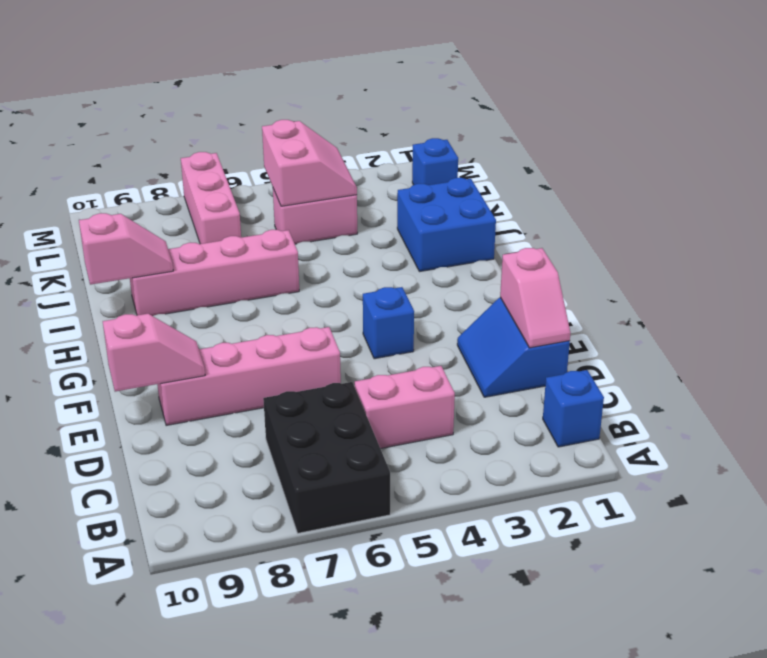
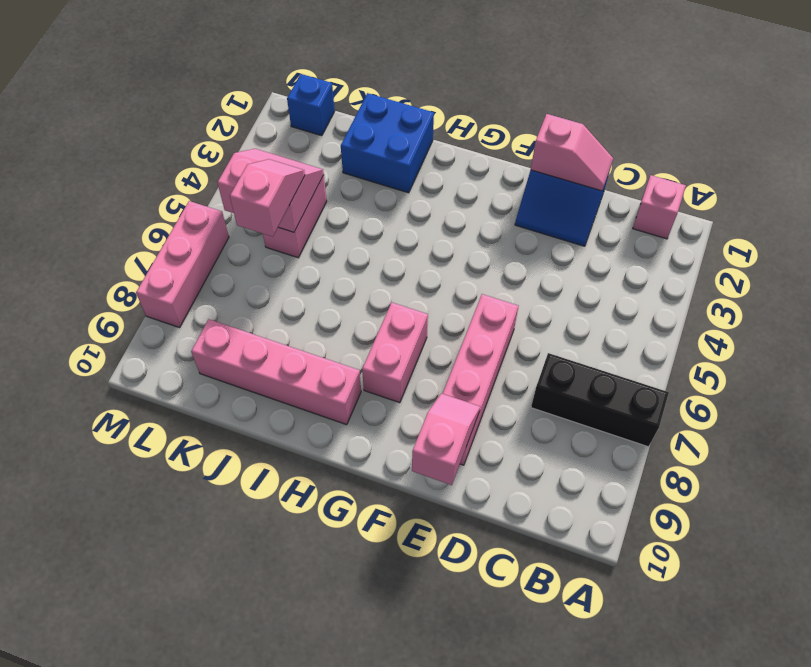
black 2x3 brick [263,382,390,533] -> black 1x3 brick [531,353,669,447]
blue 1x1 brick [543,370,604,447] -> pink 1x1 brick [633,175,686,239]
pink 1x2 brick [355,366,455,449] -> pink 1x2 brick moved to [362,302,428,403]
blue 1x1 brick [363,287,414,359] -> none
pink 1x4 brick [130,230,299,316] -> pink 1x4 brick turned to [191,319,361,425]
pink 1x2 slope [79,213,173,285] -> pink 1x2 slope moved to [230,159,305,237]
pink 1x3 brick [181,152,241,244] -> pink 1x3 brick turned to [136,201,229,328]

